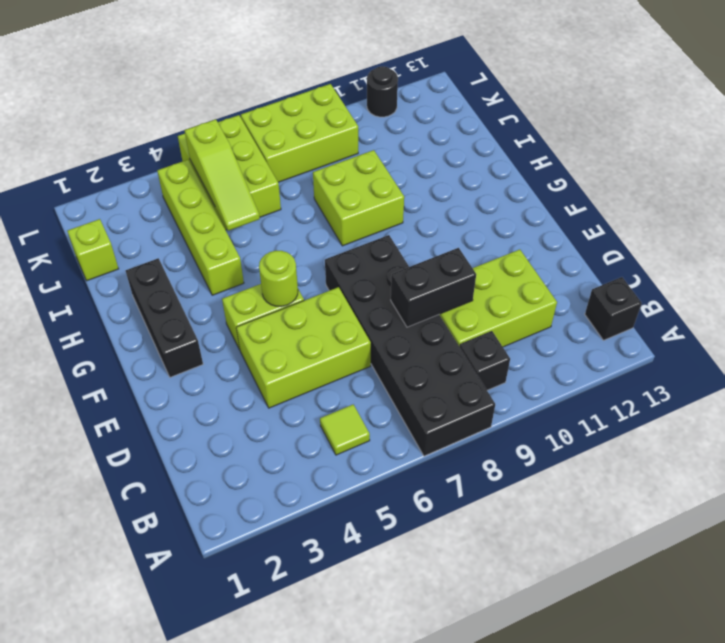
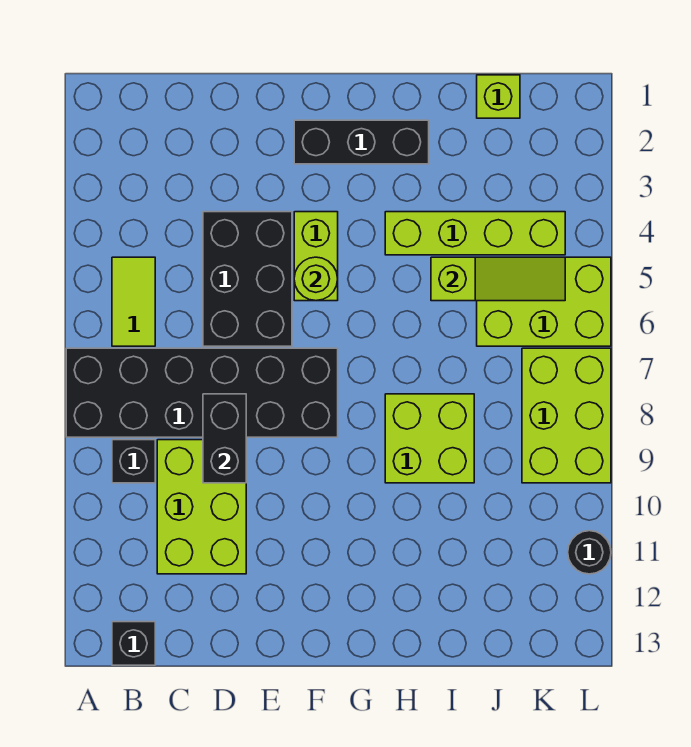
lime 1x1 tile [320,404,370,455] -> lime 1x2 tile [112,257,155,346]
lime 2x3 brick [236,287,371,408] -> black 2x3 brick [203,212,292,346]
lime 1x3 slope [184,119,260,231] -> lime 1x3 slope turned to [431,257,565,301]

